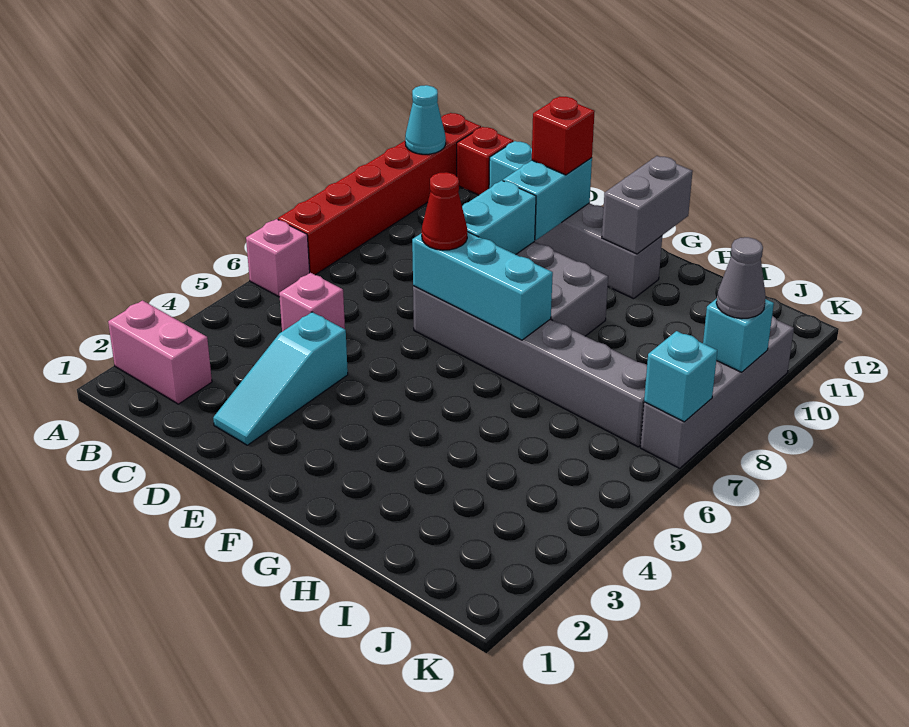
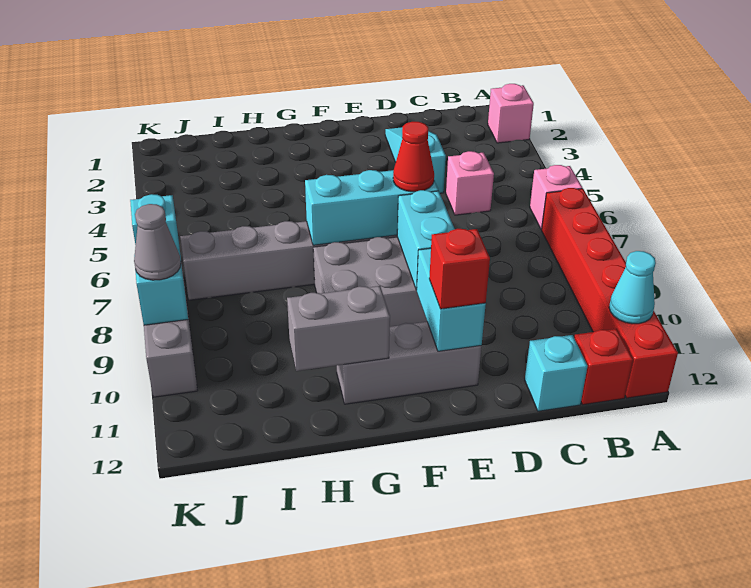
pink 1x2 brick [108,300,212,404] -> pink 1x1 brick [488,84,534,143]
grey 1x2 brick [602,156,693,254] -> grey 1x2 brick turned to [287,286,390,371]

